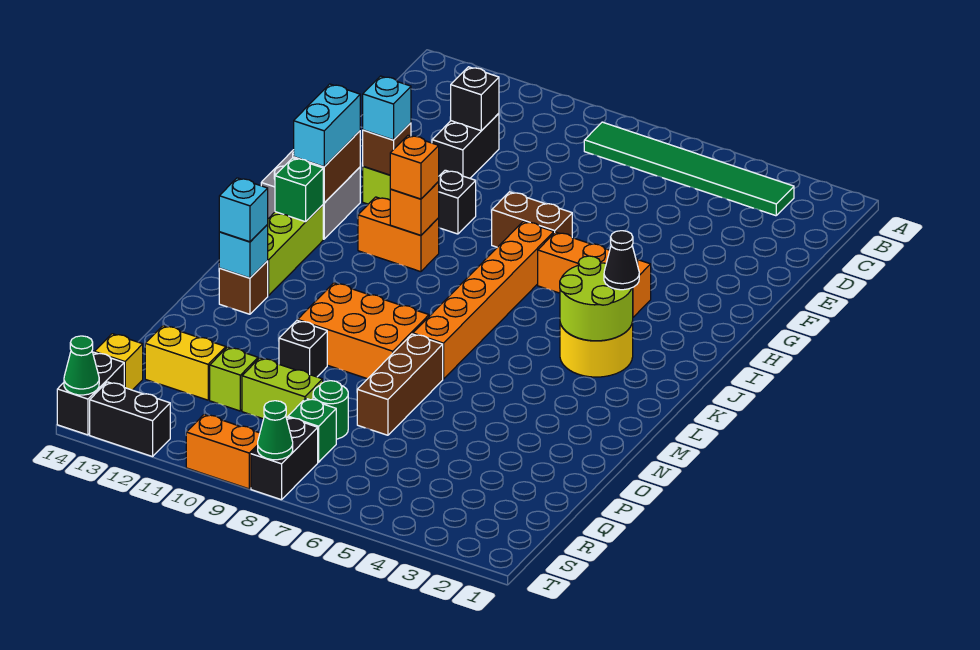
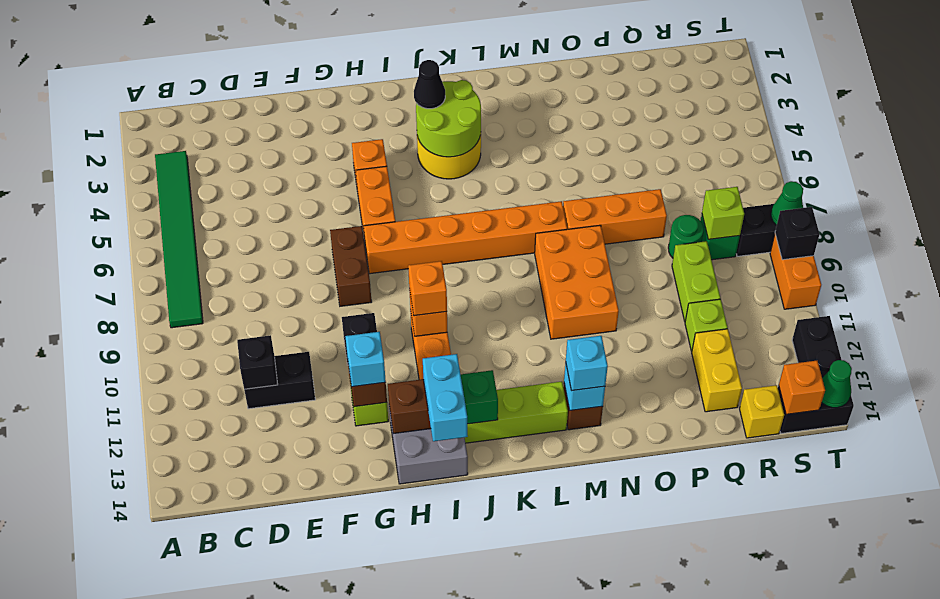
cyan 1x2 brick [294,84,360,167] -> cyan 1x2 brick turned to [423,354,468,441]
brown 1x3 brick [357,334,443,435] -> orange 1x3 brick [563,189,667,244]
black 1x1 brick [279,320,327,377] -> black 1x1 brick moved to [775,207,819,260]
none -> lime 1x1 brick [702,187,744,239]
none -> orange 1x1 brick [779,360,825,414]

